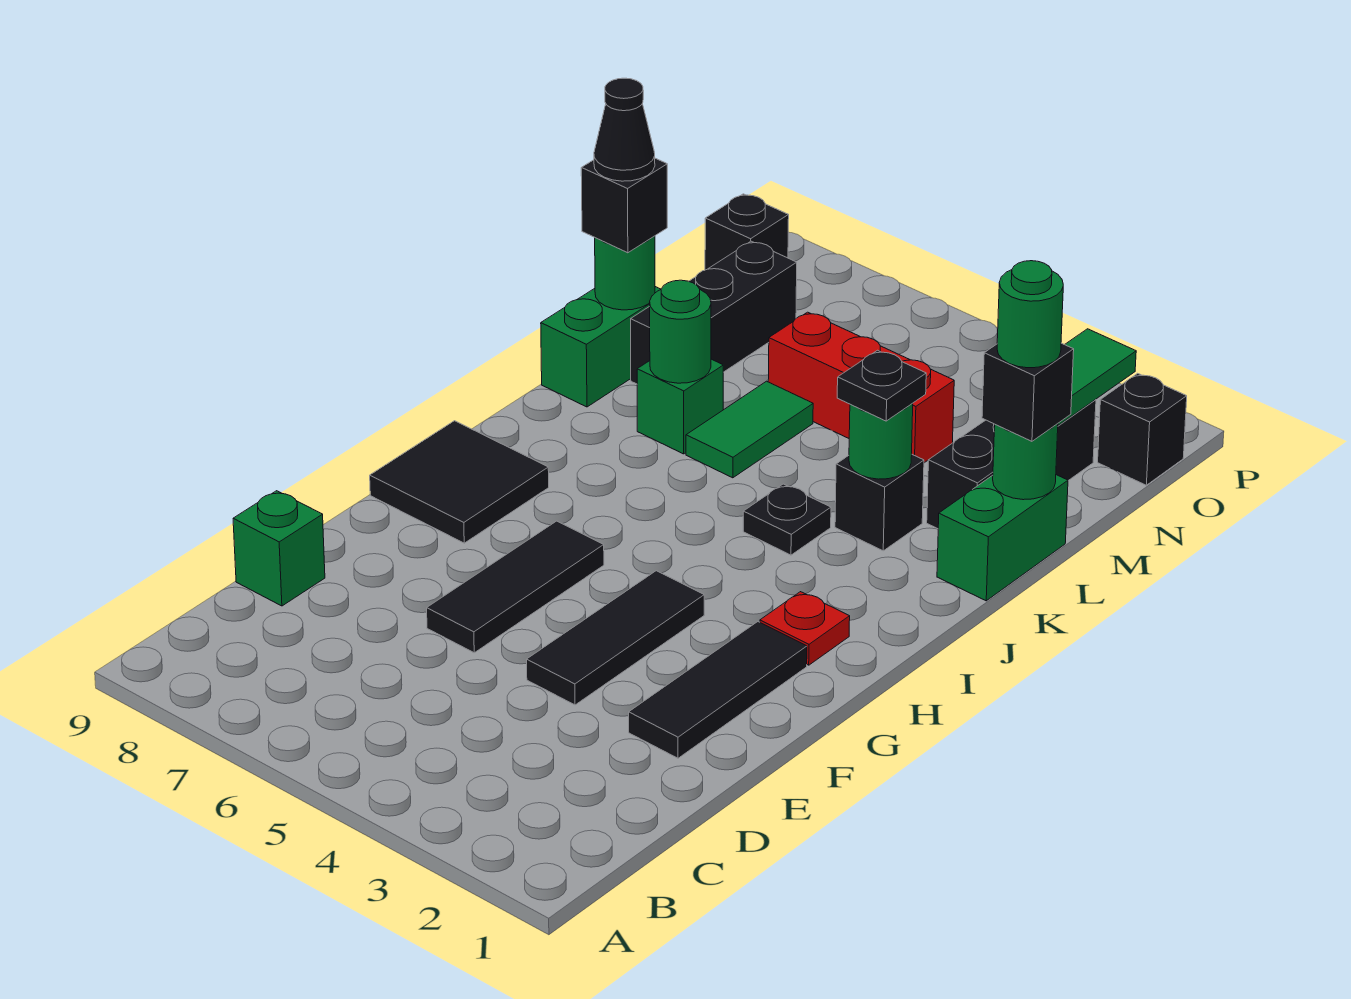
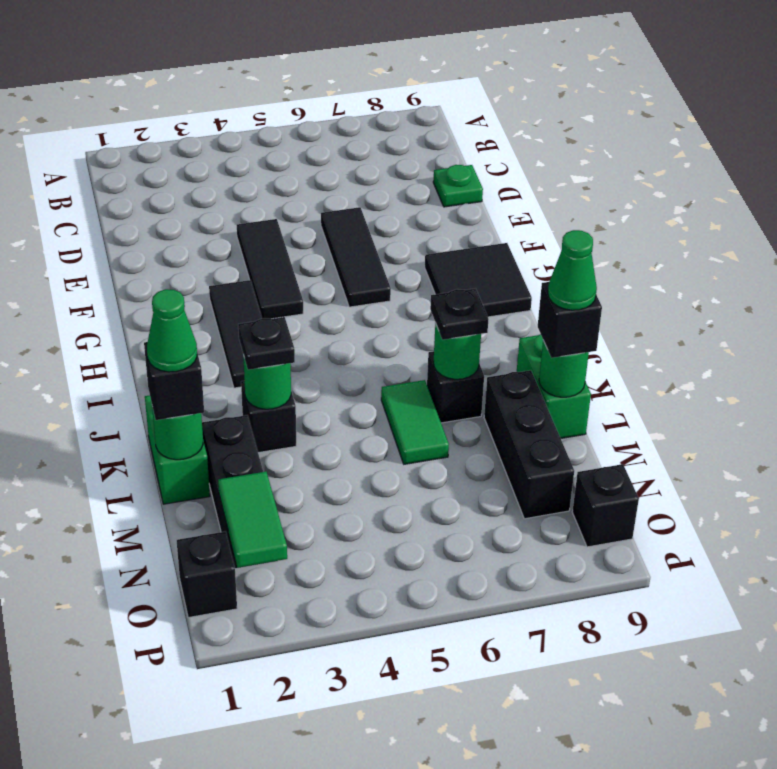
green 1x1 brick [233,491,325,606] -> green 1x1 plate [433,165,483,207]
black 1x3 tile [629,622,807,758] -> black 1x3 tile moved to [209,280,262,388]
red 1x1 plate [760,592,850,665] -> none
black 1x1 plate [743,484,831,555] -> black 1x1 plate moved to [430,288,489,340]
green 1x1 brick [637,359,723,454] -> black 1x1 brick [427,351,484,423]
green 1x1 round brick [997,261,1063,368] -> green 1x1 cone [147,289,197,372]
black 1x1 cone [594,78,655,181] -> green 1x1 cone [548,230,597,310]
red 1x3 brick [768,312,954,463] -> none

